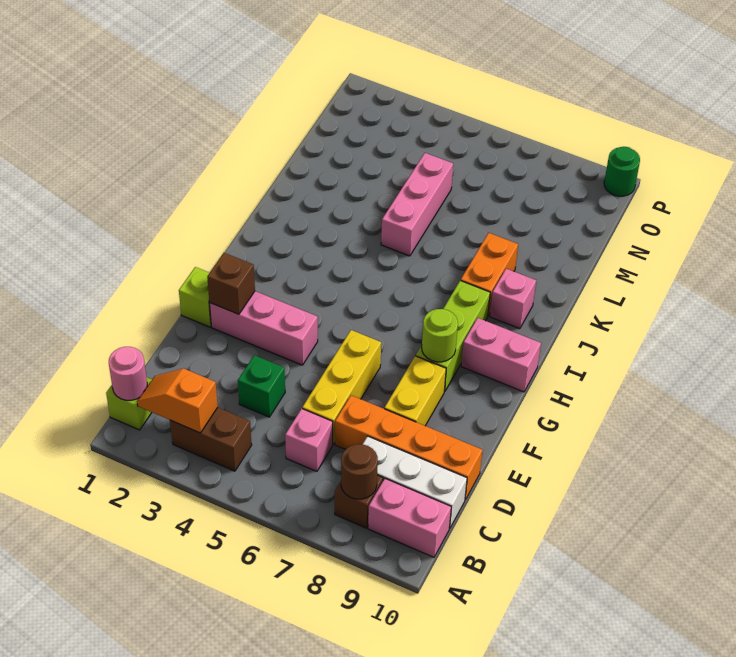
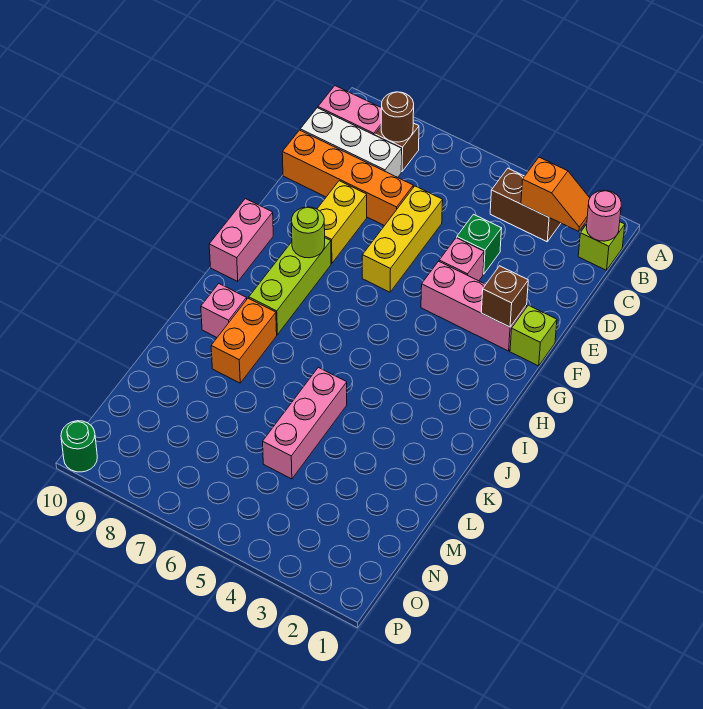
pink 1x1 brick [285,409,333,471] -> pink 1x1 brick moved to [439,238,484,281]
pink 1x2 brick [461,318,541,392] -> pink 1x2 brick turned to [209,199,273,282]

